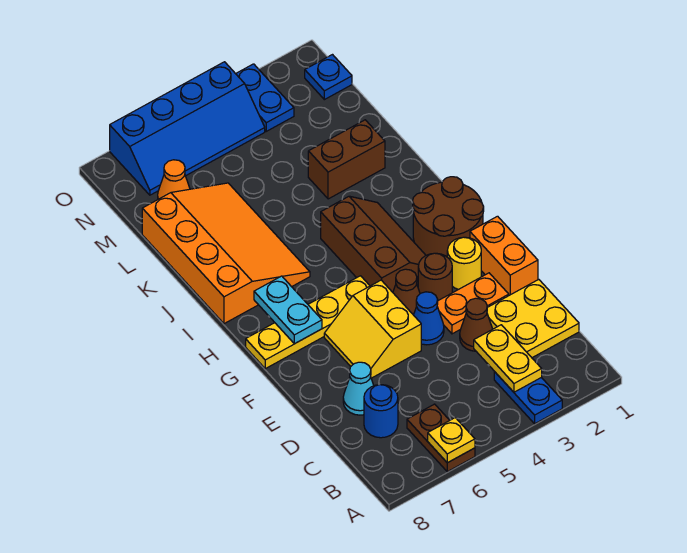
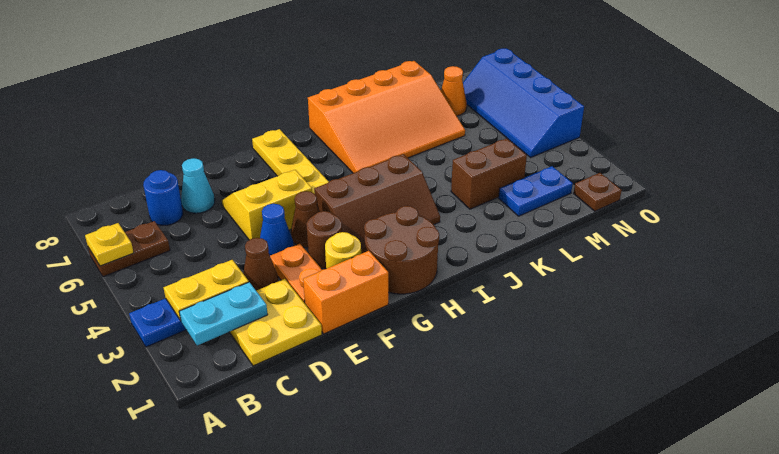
cyan 1x2 plate [254,276,322,344] -> cyan 1x2 plate moved to [179,282,268,345]
brown 1x2 brick [308,120,385,199] -> brown 1x2 brick turned to [451,138,527,209]
blue 1x1 plate [305,55,352,100] -> brown 1x1 plate [574,173,622,211]
blue 1x2 plate [236,64,294,131] -> blue 1x2 plate moved to [499,166,573,216]

